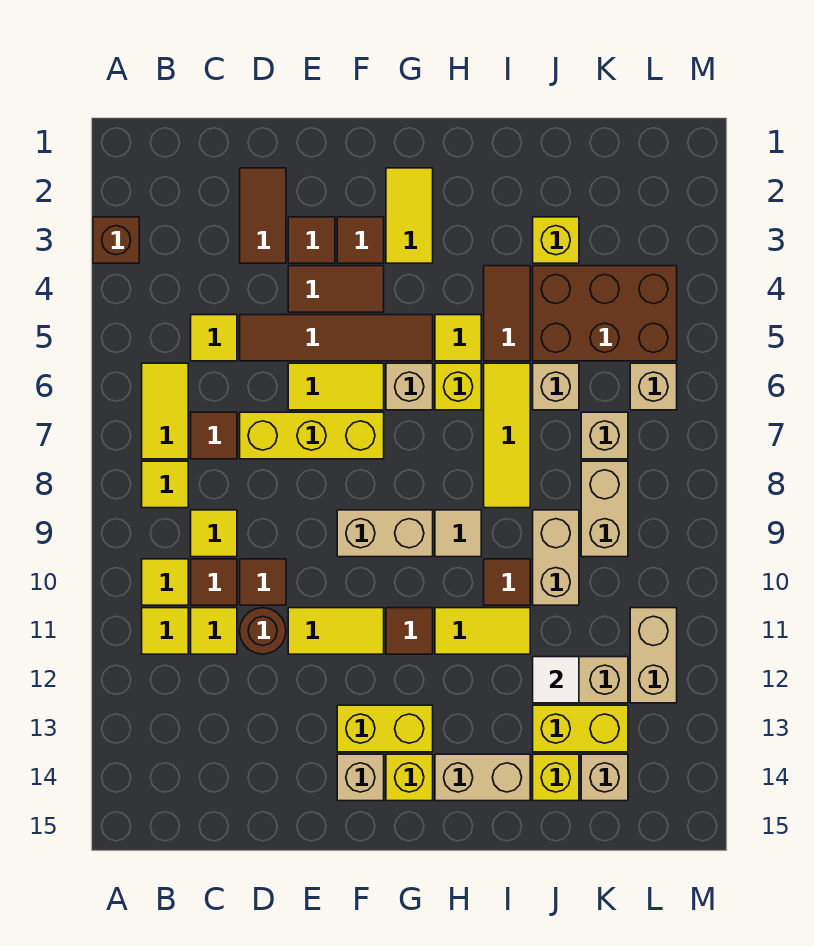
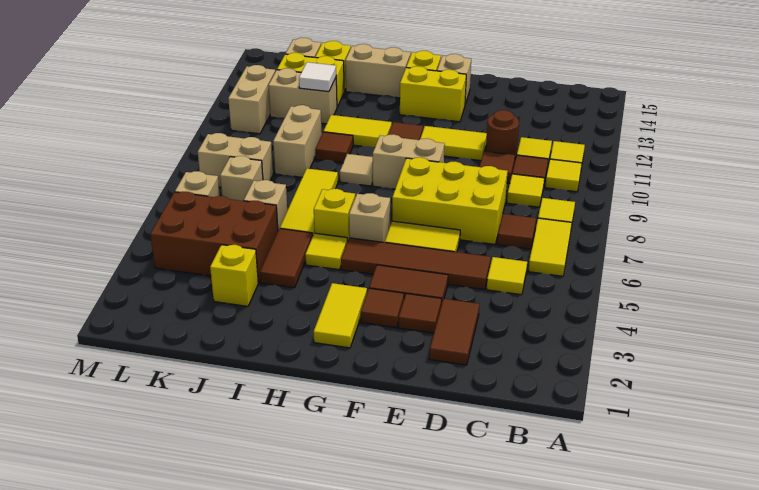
brown 1x1 brick [93,217,139,263] -> none
yellow 1x3 brick [240,412,384,459] -> yellow 2x3 brick [392,157,507,244]
tan 1x2 brick [581,461,628,557] -> tan 1x2 brick turned to [198,133,273,187]

